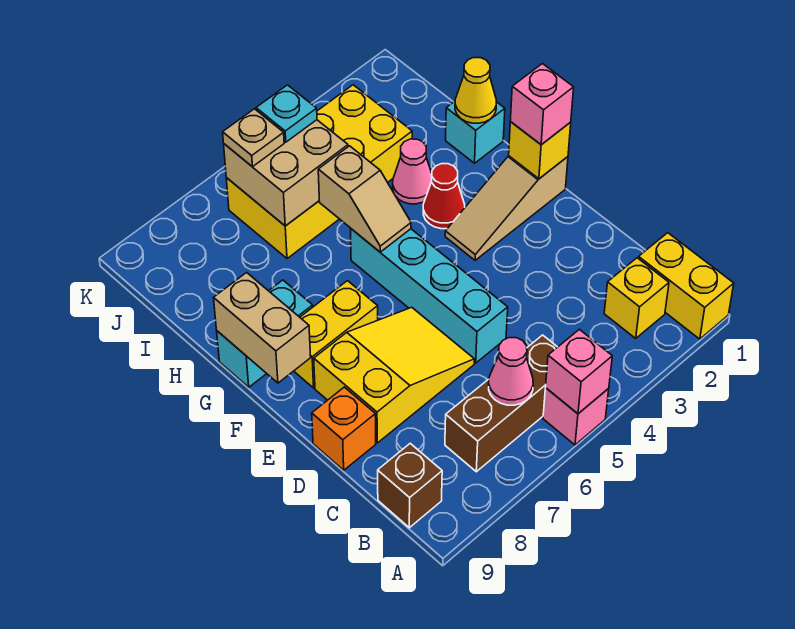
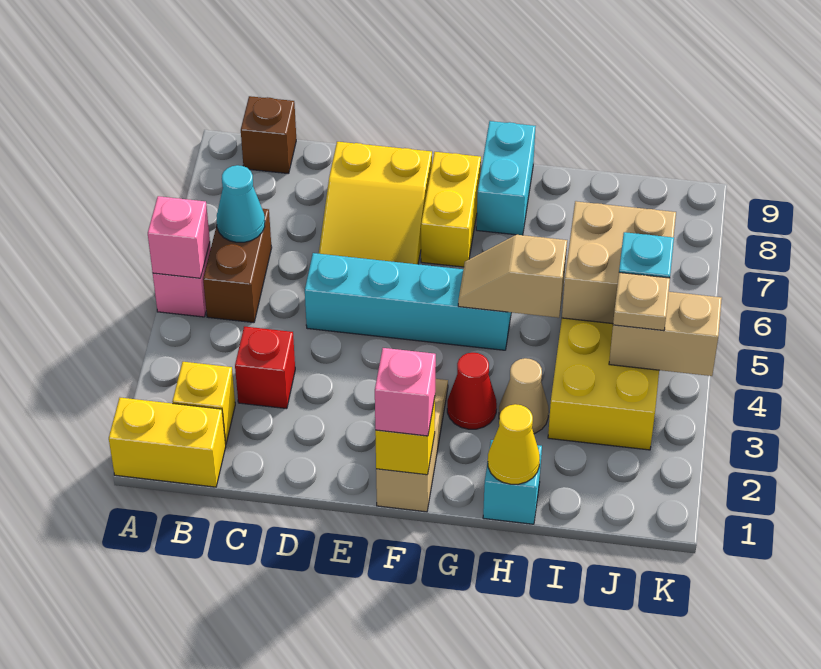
brown 1x3 brick [445,335,557,472] -> brown 1x2 brick [203,209,272,323]
pink 1x1 cone [489,338,533,405] -> cyan 1x1 cone [216,165,265,242]
none -> red 1x1 brick [235,326,295,409]
orange 1x1 brick [312,387,376,470] -> none
tan 1x2 brick [214,273,311,383] -> tan 1x2 brick moved to [609,292,722,376]
pink 1x1 cone [393,139,432,204] -> tan 1x1 cone [499,358,549,433]
tan 1x1 plate [223,109,284,167] -> tan 1x1 plate moved to [613,273,670,331]

